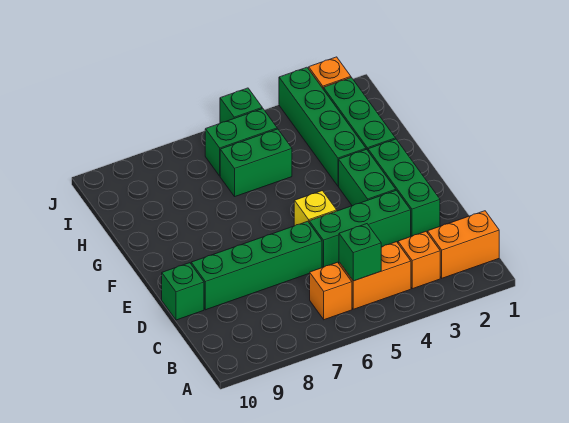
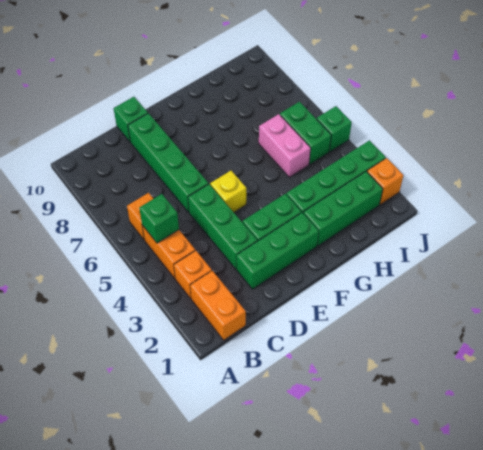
green 1x2 brick [220,129,292,196] -> pink 1x2 brick [259,114,311,177]

